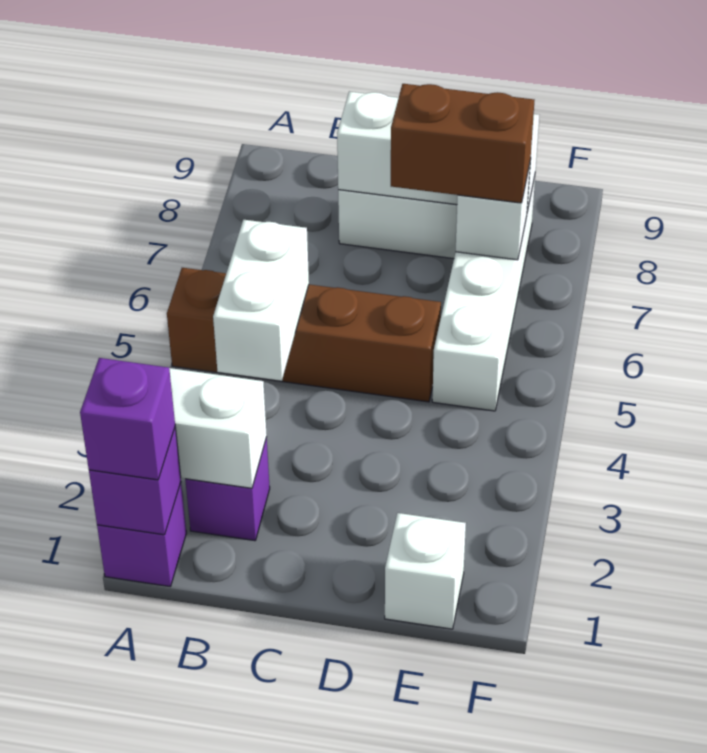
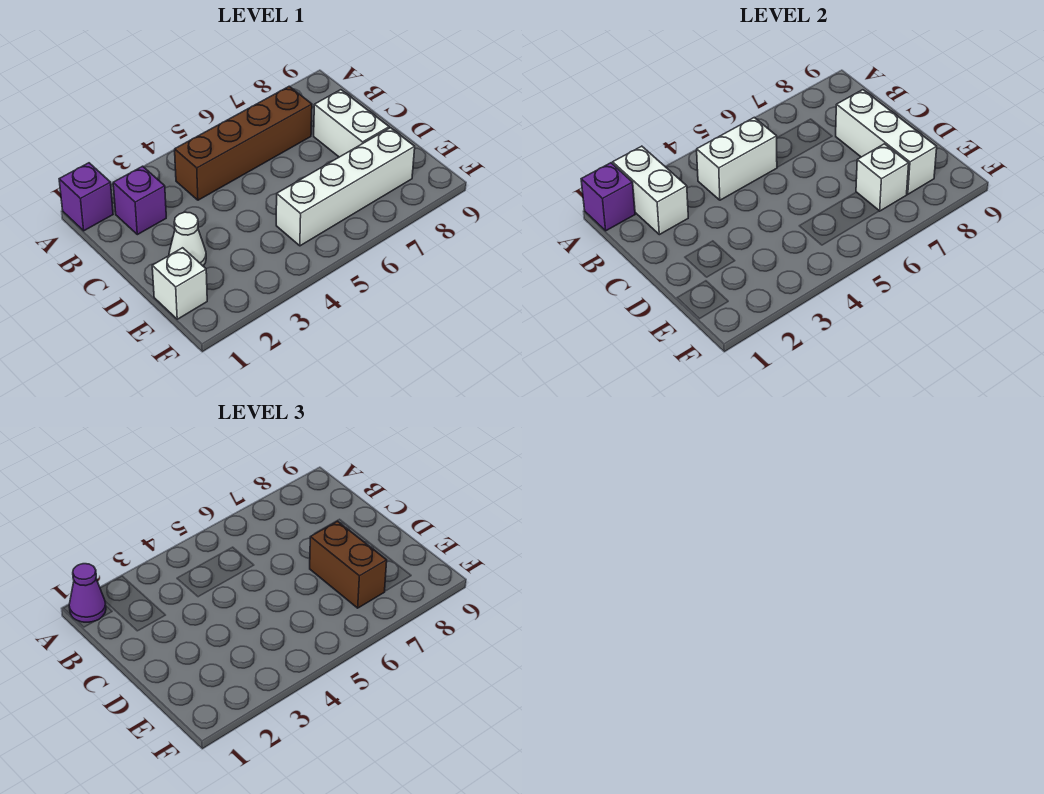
purple 1x1 brick [80,358,175,480] -> purple 1x1 cone [69,564,106,622]
brown 1x4 brick [167,268,441,402] -> brown 1x4 brick turned to [175,86,312,200]
none -> white 1x1 cone [169,212,206,266]

